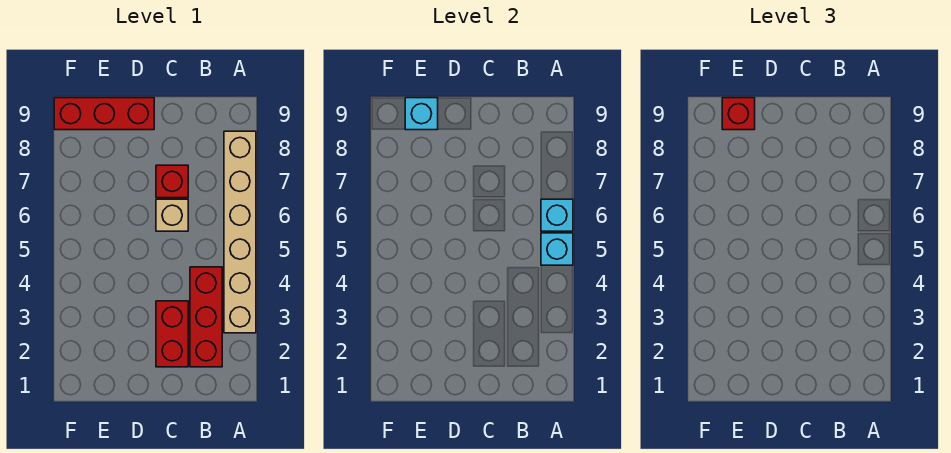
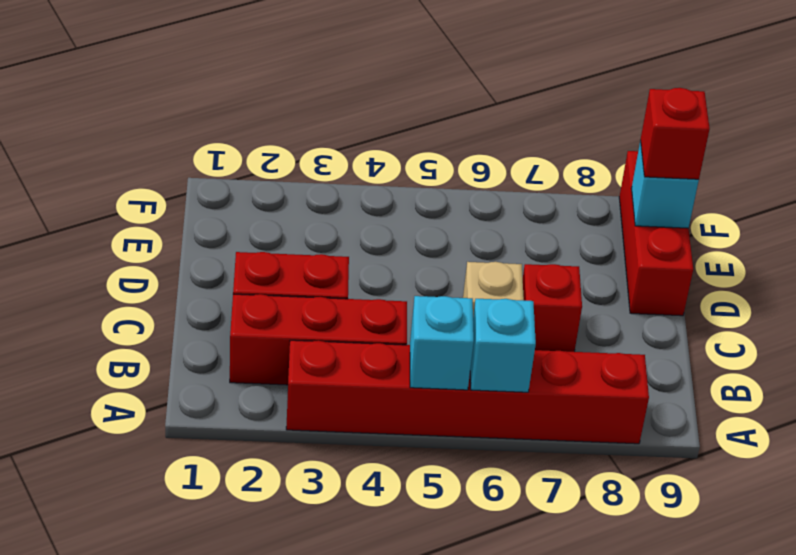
tan 1x6 brick [224,131,256,333] -> red 1x6 brick [286,340,649,444]

